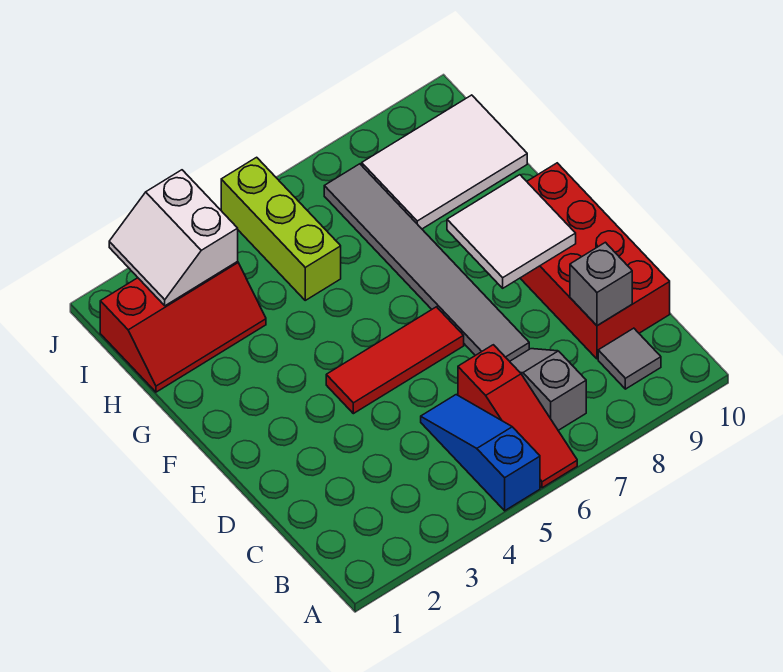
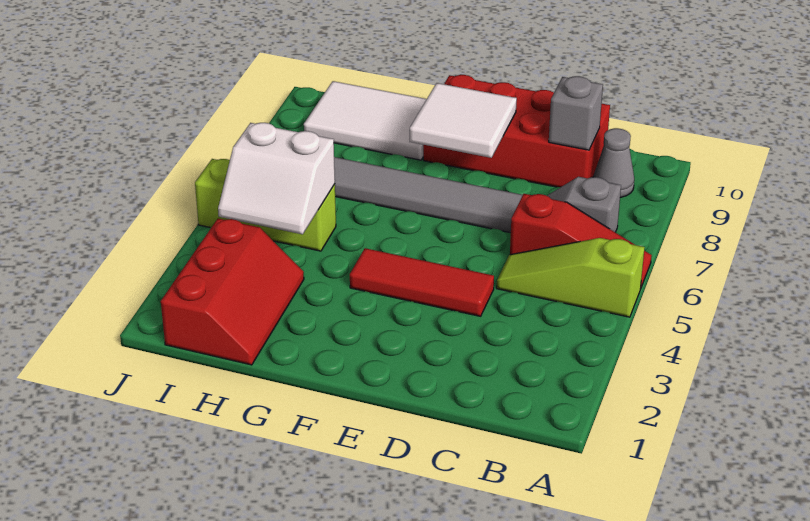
blue 1x3 slope [421,395,540,511] -> lime 1x3 slope [496,238,645,317]
grey 1x1 tile [598,328,661,389] -> grey 1x1 cone [593,128,634,197]
red 1x3 tile [326,307,464,414] -> red 1x3 tile turned to [350,248,494,316]
white 2x3 tile [362,95,527,229] -> white 2x3 tile turned to [304,81,427,160]
white 2x2 slope [109,170,238,306] -> white 2x2 slope moved to [218,123,335,234]

